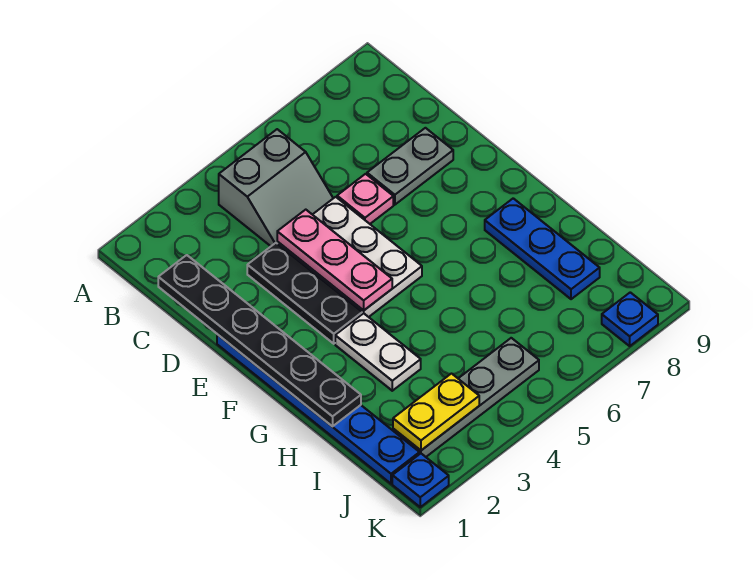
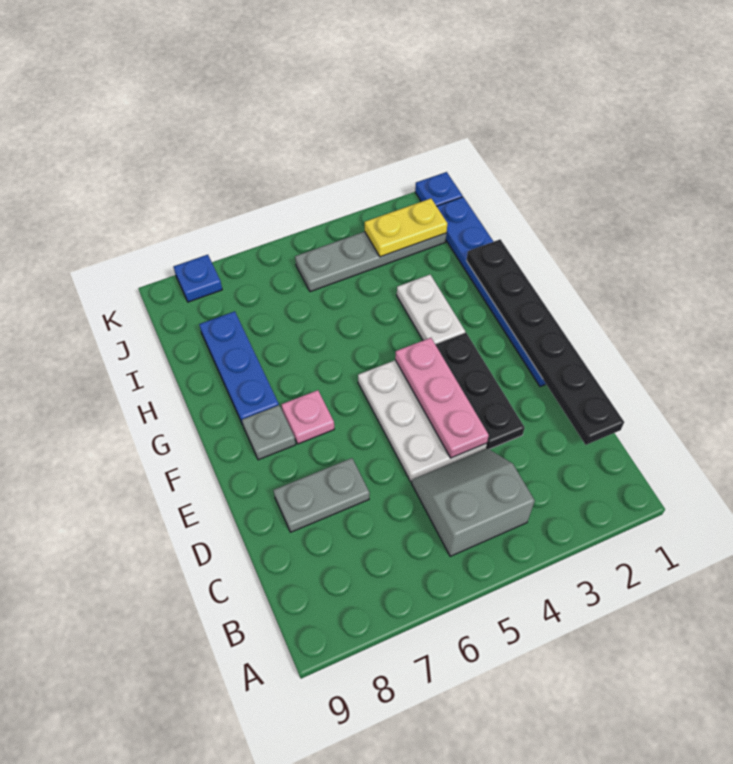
pink 1x1 plate [337,174,393,224] -> pink 1x1 plate moved to [281,390,334,444]
none -> grey 1x1 plate [242,405,296,460]

